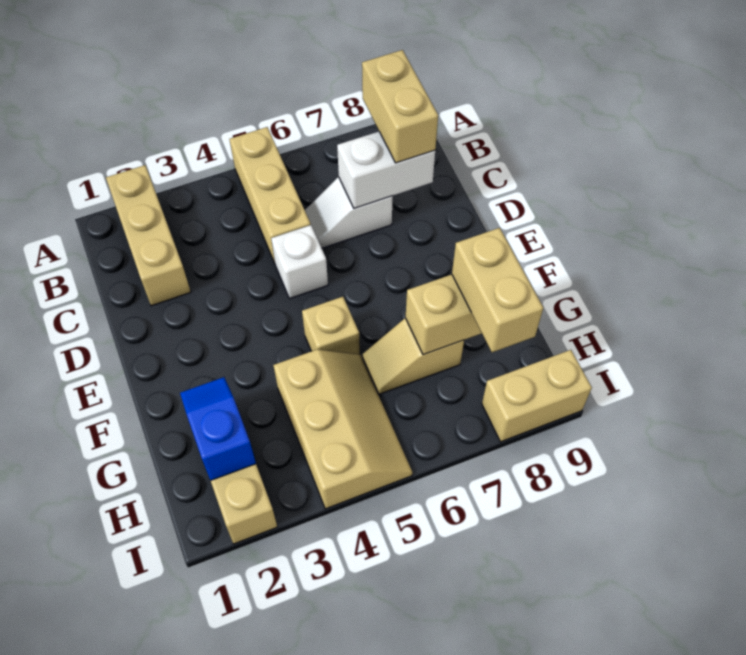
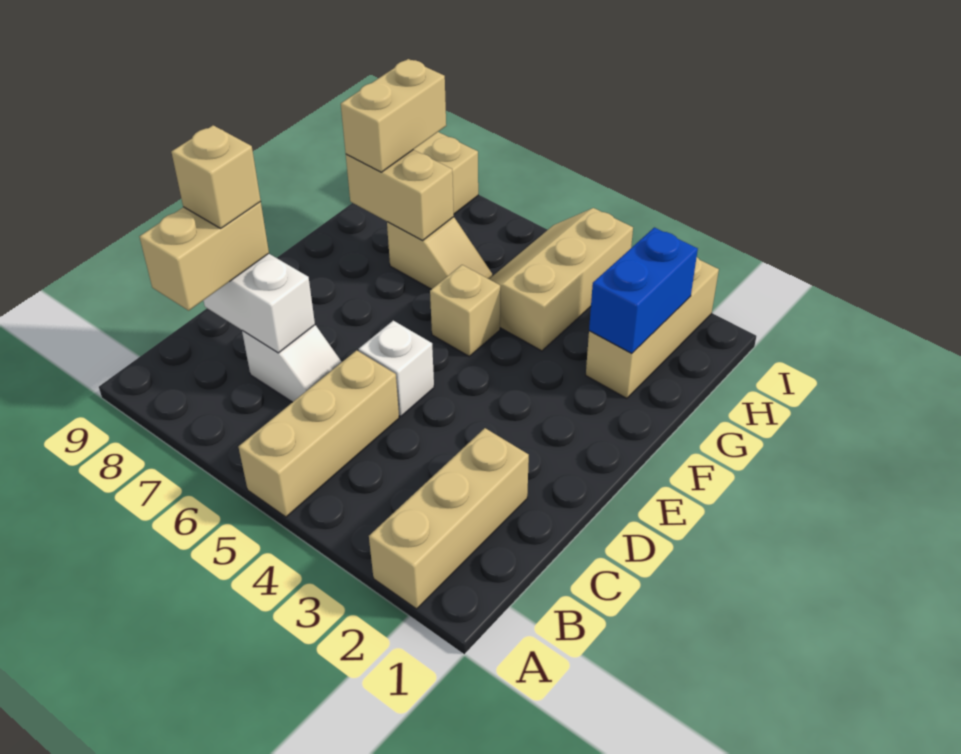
none -> tan 1x1 brick [171,125,261,228]
blue 1x2 slope [180,377,256,481] -> blue 1x2 brick [589,228,698,354]

